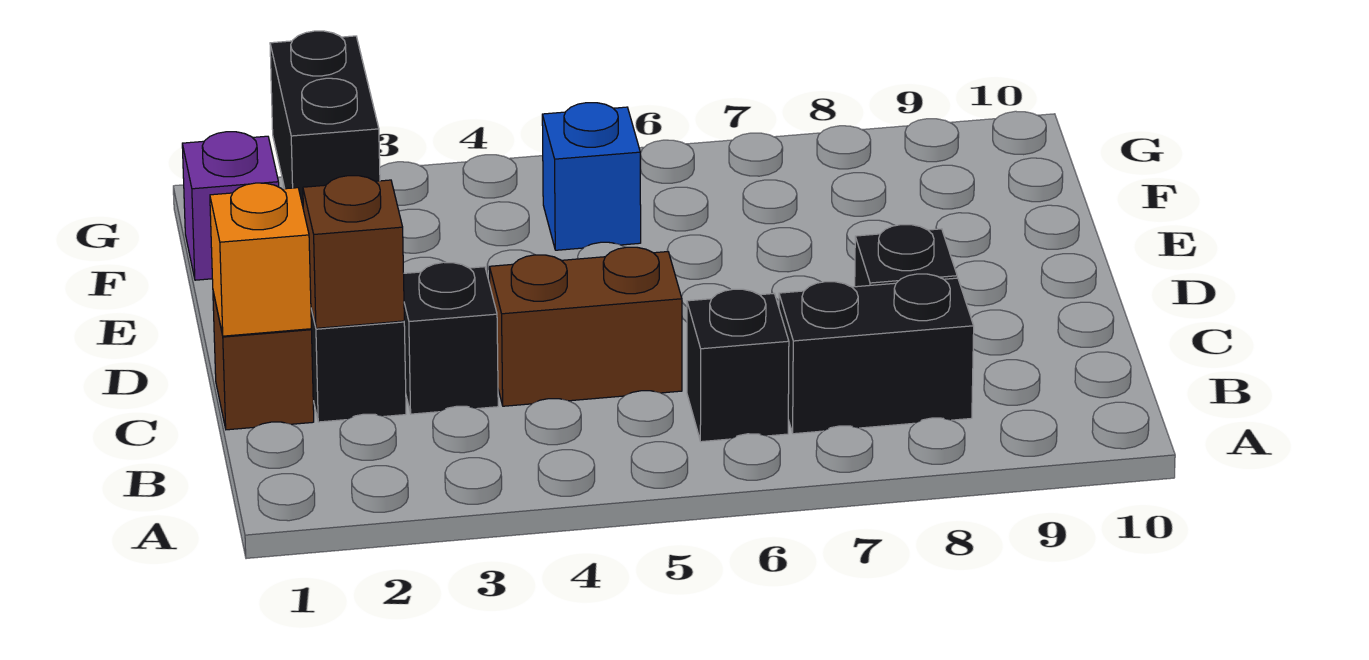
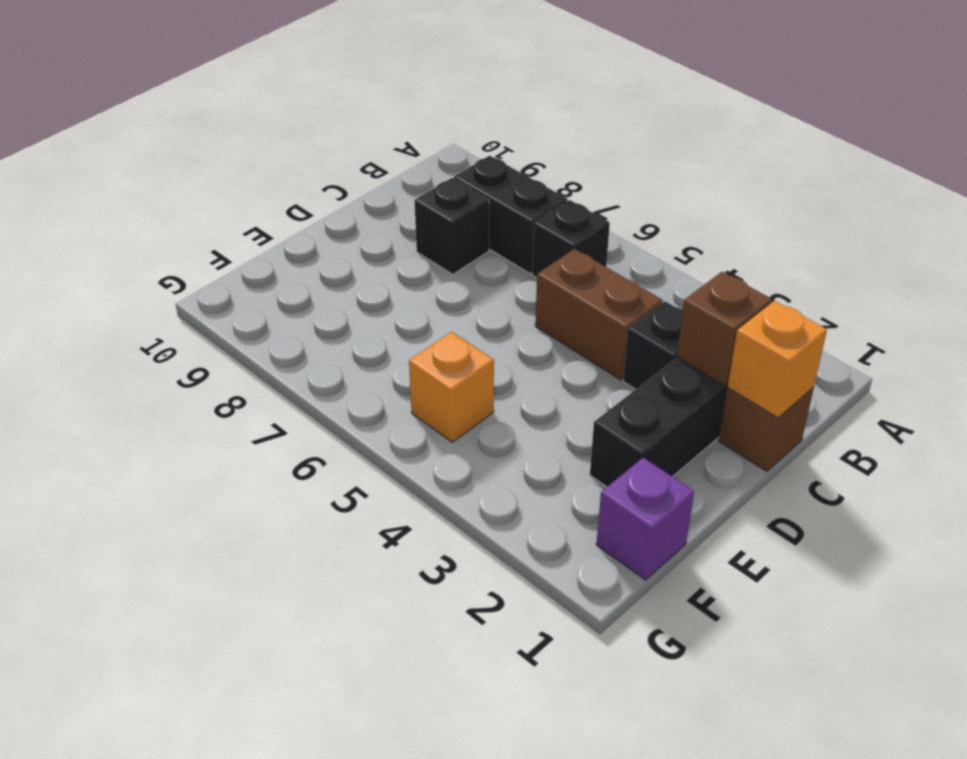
black 1x2 brick [270,31,380,206] -> none
blue 1x1 brick [542,103,641,250] -> orange 1x1 brick [409,332,494,442]

